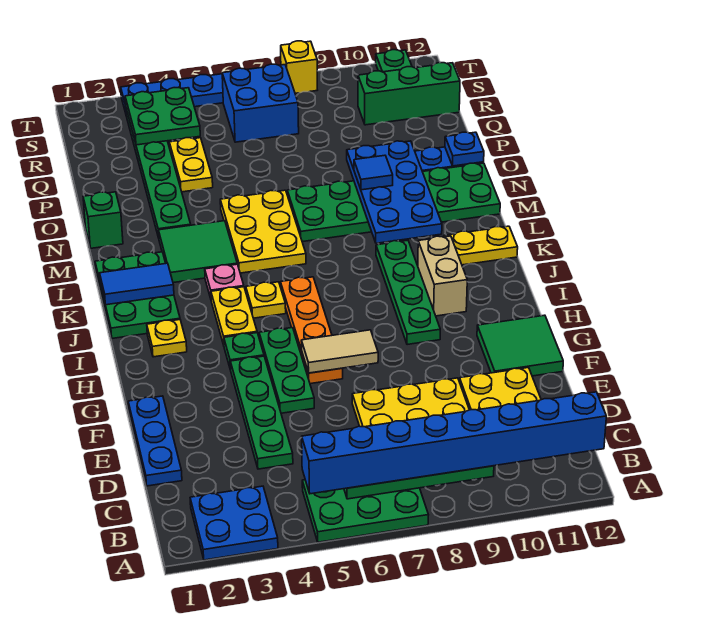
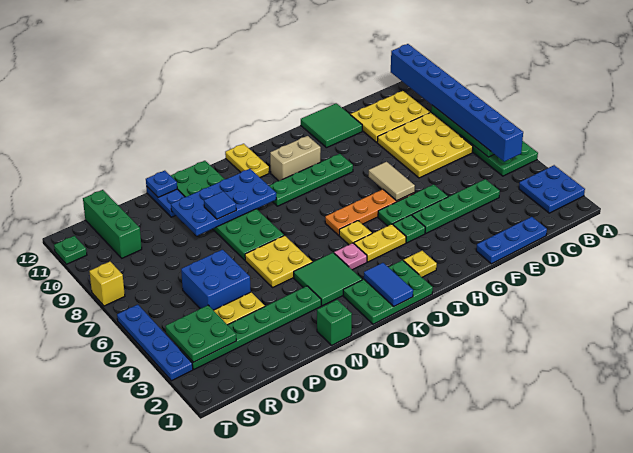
yellow 2x3 plate [220,190,306,273] -> yellow 2x2 plate [245,236,312,287]
blue 2x2 brick [222,64,299,142] -> blue 2x2 brick moved to [181,250,251,310]

